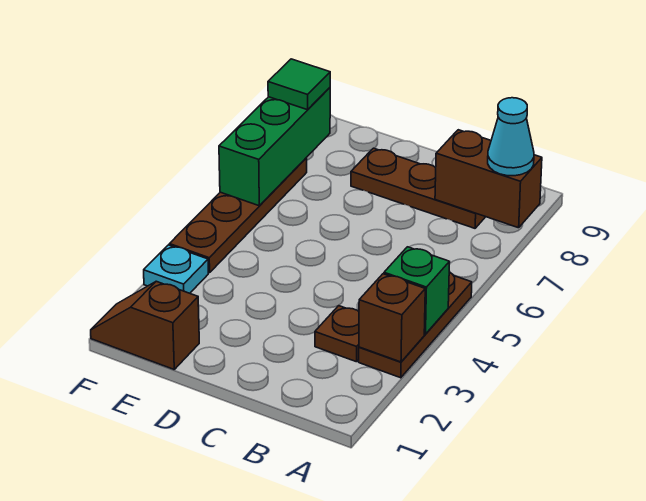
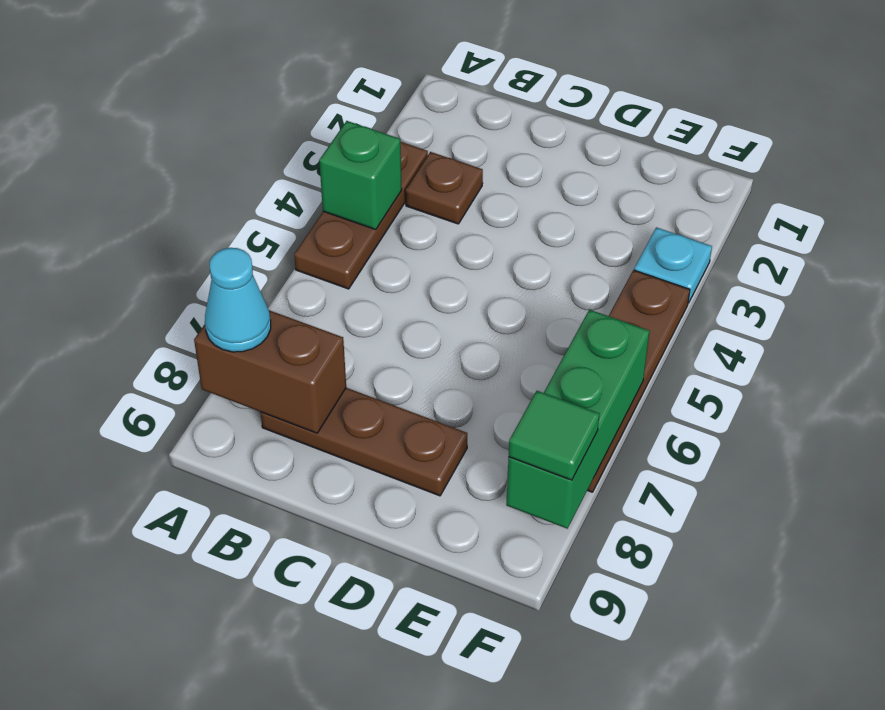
brown 1x1 brick [359,274,425,362] -> none
brown 1x2 slope [91,281,199,369] -> none

